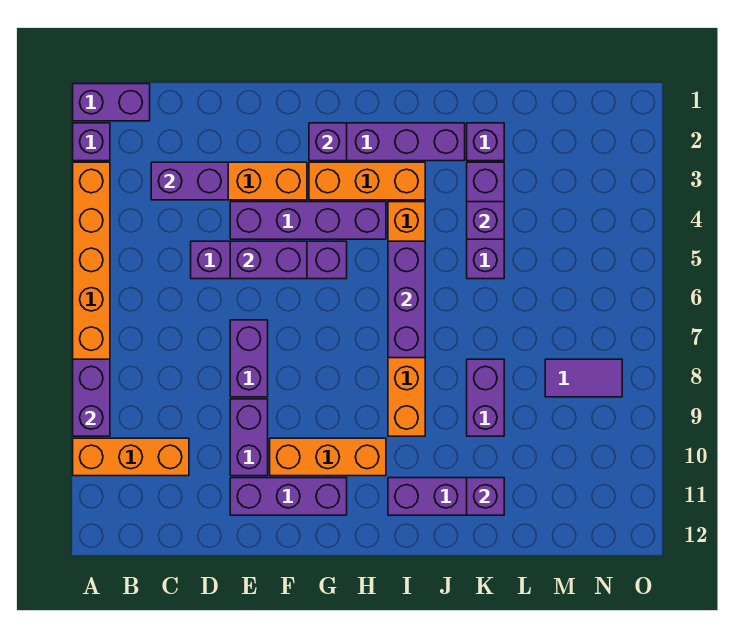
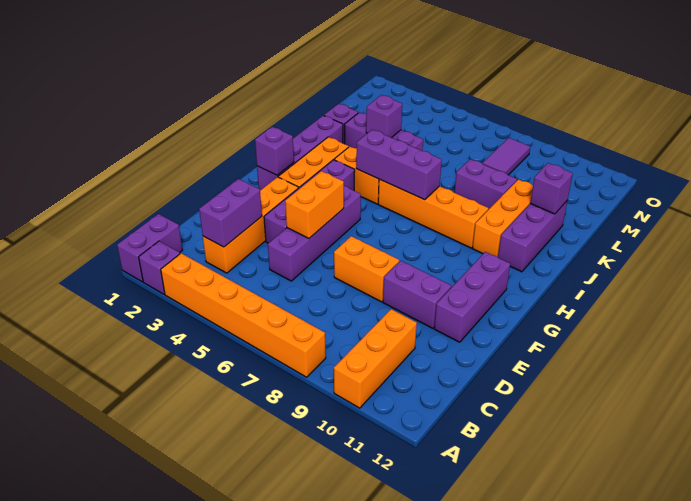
purple 1x2 brick [73,359,110,436] -> none
purple 1x2 brick [230,241,307,279] -> orange 1x2 brick [285,171,344,238]
purple 1x2 brick [230,320,268,397] -> orange 1x2 brick [334,236,399,302]
orange 1x3 brick [270,438,386,476] -> orange 1x3 brick moved to [473,180,533,257]

